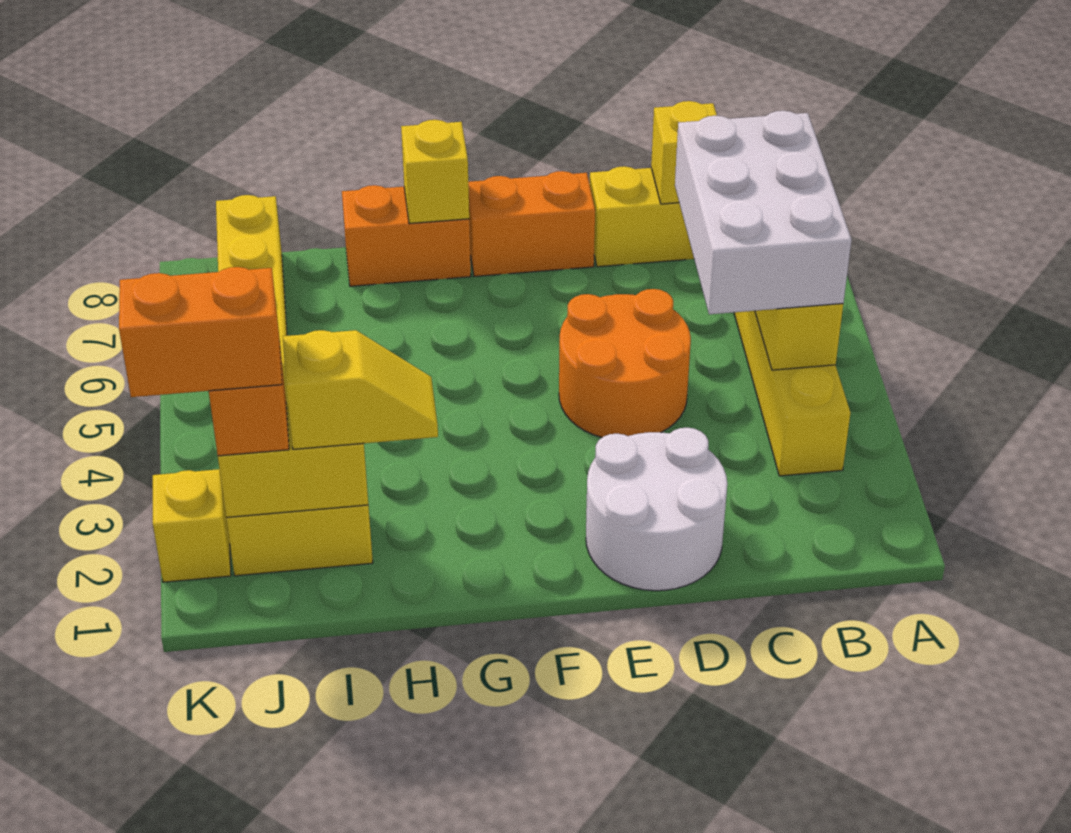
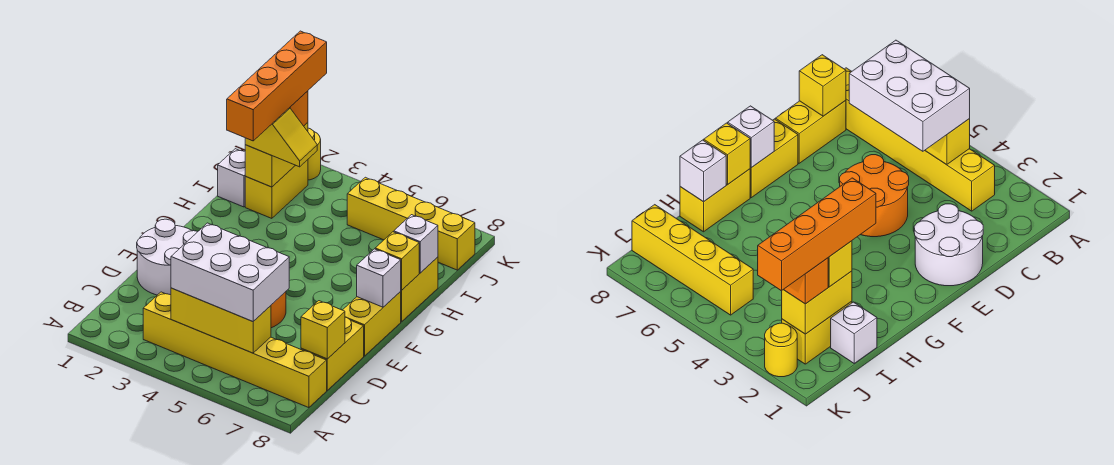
orange 1x2 brick [468,171,595,276] -> yellow 1x2 brick [343,292,401,356]
none -> white 1x1 brick [357,249,401,307]
orange 1x2 brick [342,185,471,286] -> yellow 1x2 brick [400,257,438,322]
yellow 1x2 slope [283,330,438,449] -> yellow 1x2 slope turned to [245,108,317,167]
none -> white 1x1 brick [394,215,438,273]
none -> white 1x1 brick [218,149,246,207]
orange 1x2 brick [119,267,282,397] -> orange 1x4 brick [227,31,327,141]
yellow 1x1 brick [153,469,231,582] -> yellow 1x1 round brick [308,128,321,180]

